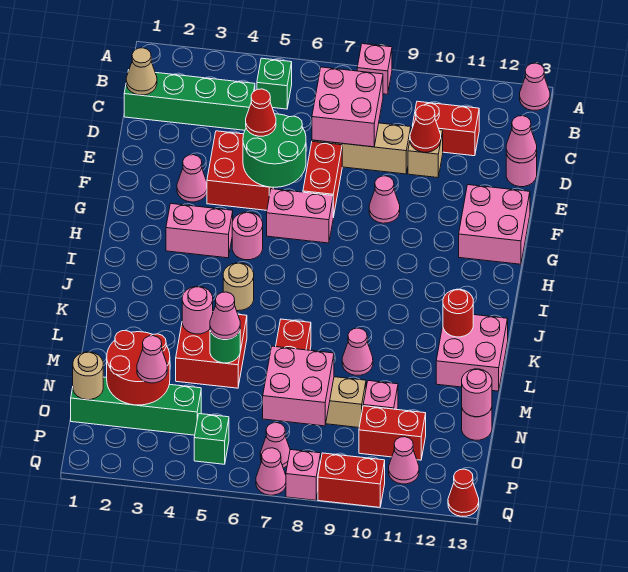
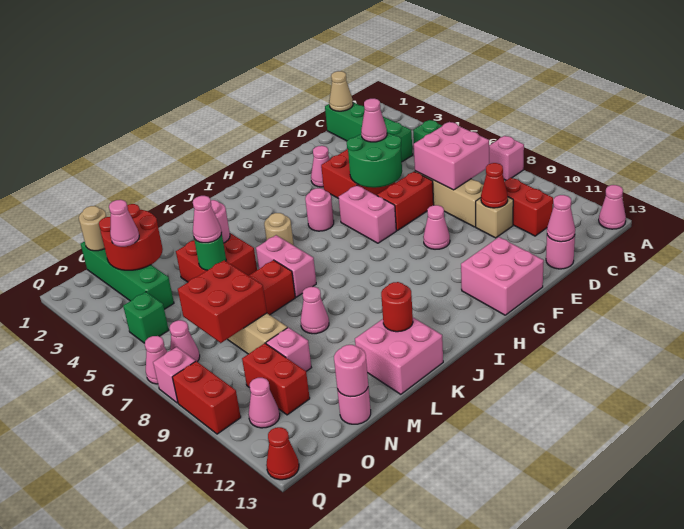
red 1x1 cone [246,89,276,136] -> pink 1x1 cone [361,99,387,142]
pink 1x2 brick [166,204,233,258] -> pink 1x2 brick moved to [256,235,316,297]
pink 2x2 brick [263,346,334,426] -> red 2x2 brick [178,260,267,343]

